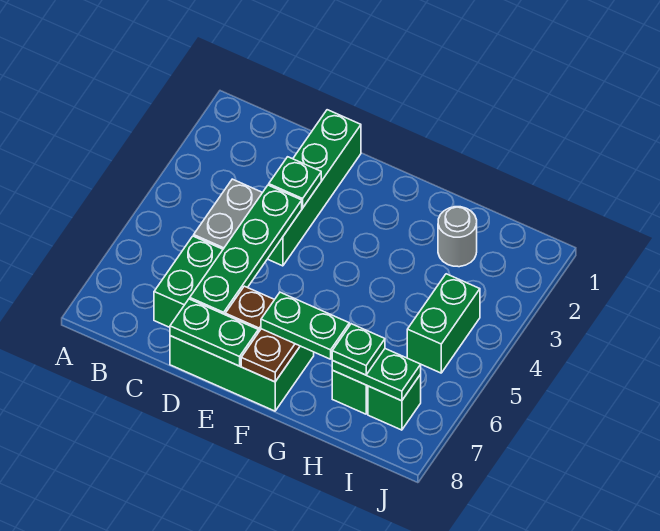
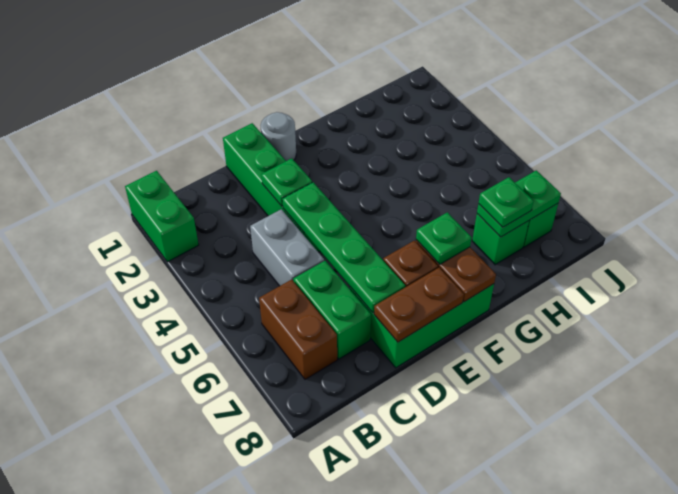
none -> brown 1x2 brick [259,279,337,379]
green 1x2 plate [170,299,258,366] -> brown 1x2 plate [374,267,464,342]
green 1x2 plate [261,292,349,359] -> green 1x1 plate [416,212,472,265]
grey 1x1 round brick [438,207,477,267] -> grey 1x1 round brick moved to [260,112,296,161]
green 1x2 brick [407,274,480,373] -> green 1x2 brick moved to [125,171,199,262]

